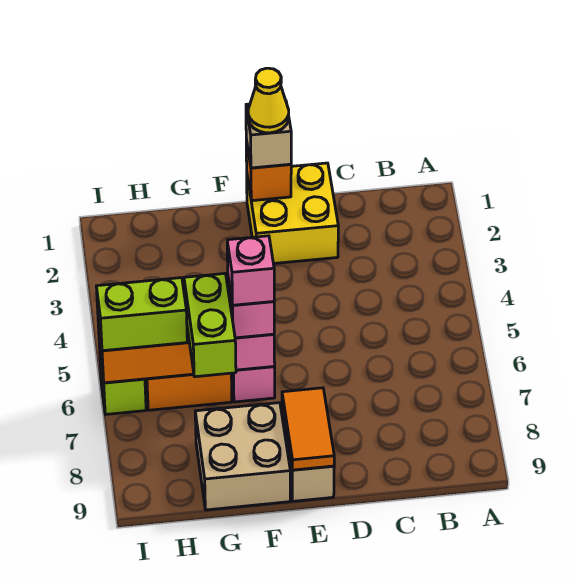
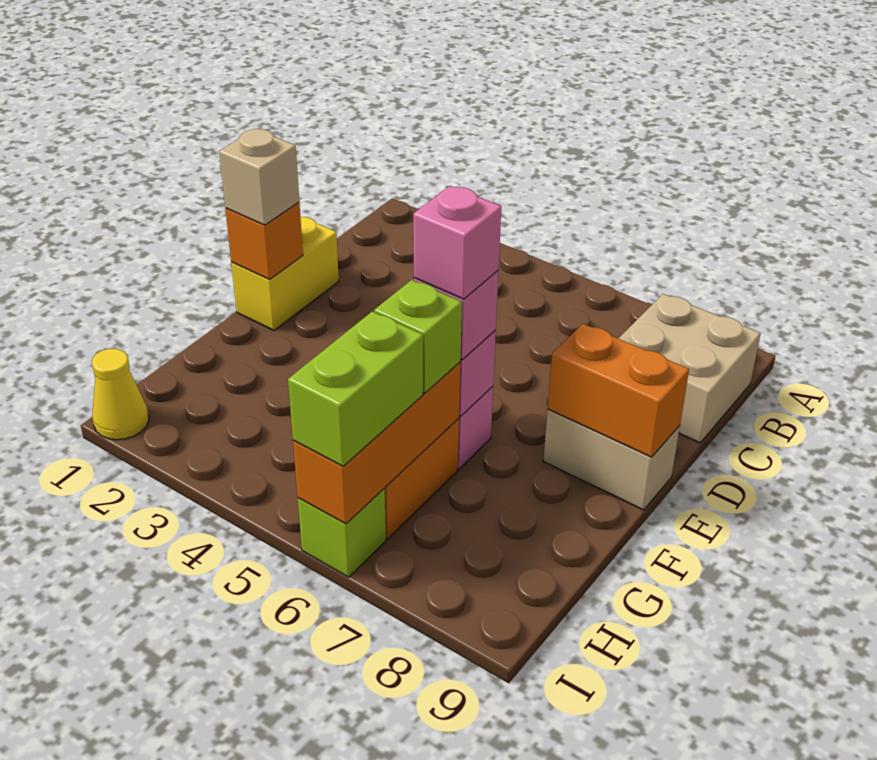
yellow 2x2 brick [247,163,338,264] -> yellow 1x2 brick [231,216,339,330]
yellow 1x1 cone [248,68,289,133] -> yellow 1x1 cone moved to [92,349,149,440]
orange 1x2 tile [282,388,334,470] -> orange 1x2 brick [548,324,689,457]
tan 2x2 brick [195,403,290,510] -> tan 2x2 brick moved to [618,294,761,443]
lime 1x2 brick [184,274,236,377] -> lime 1x1 brick [374,280,462,393]

